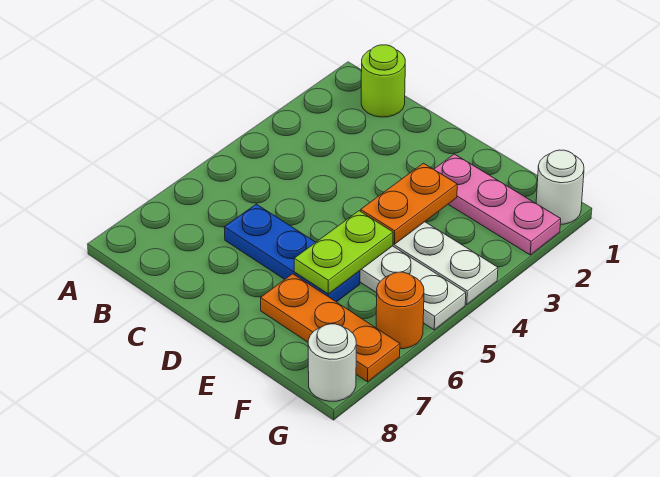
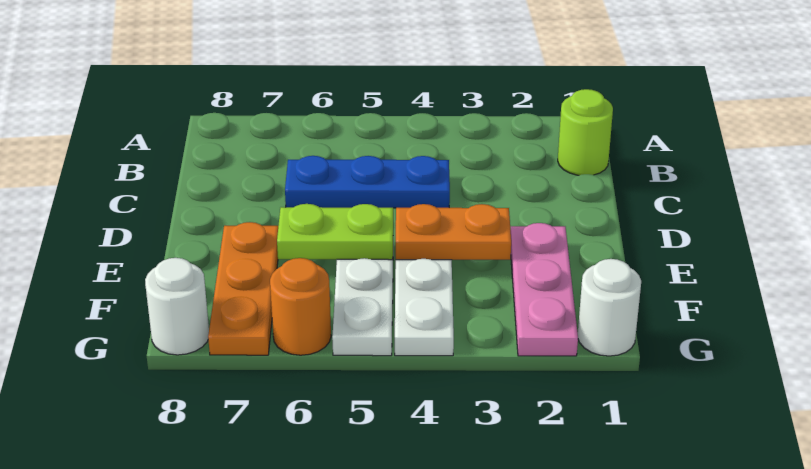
blue 1x3 plate [224,204,360,302] -> blue 1x3 plate turned to [285,156,450,208]

